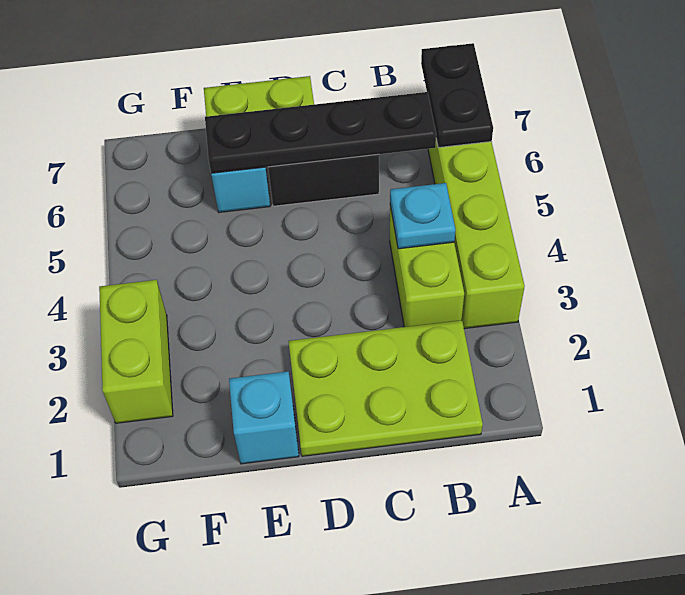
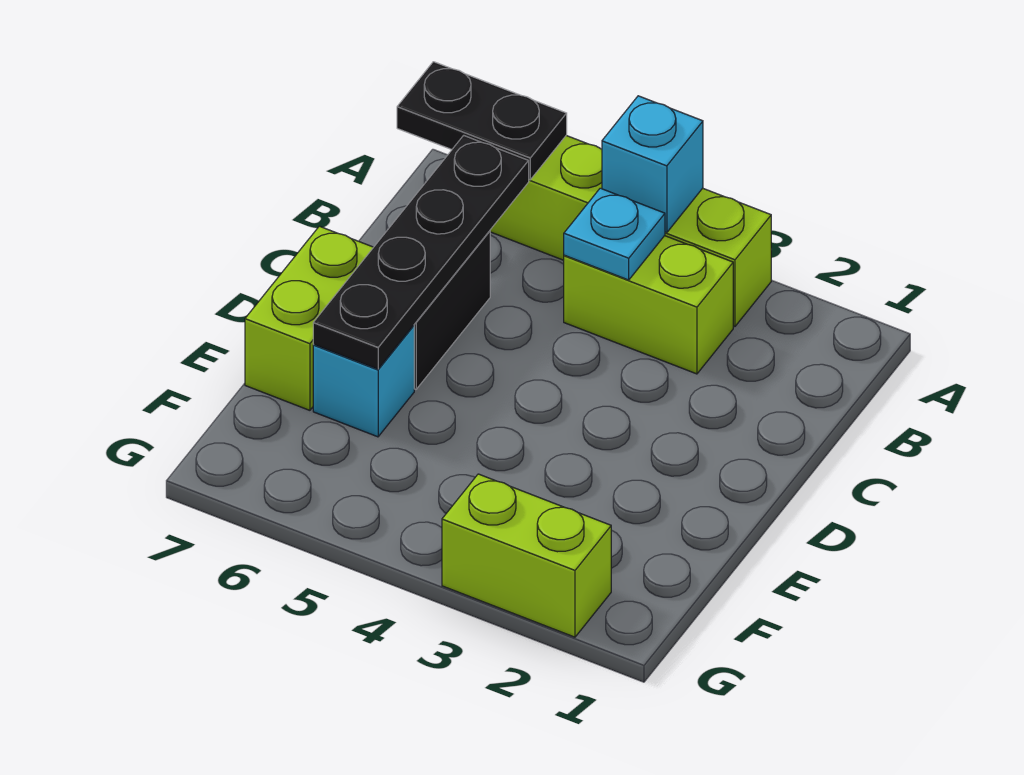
lime 2x3 plate [289,320,483,456] -> none
cyan 1x1 brick [229,372,299,464] -> cyan 1x1 brick moved to [602,96,703,233]

